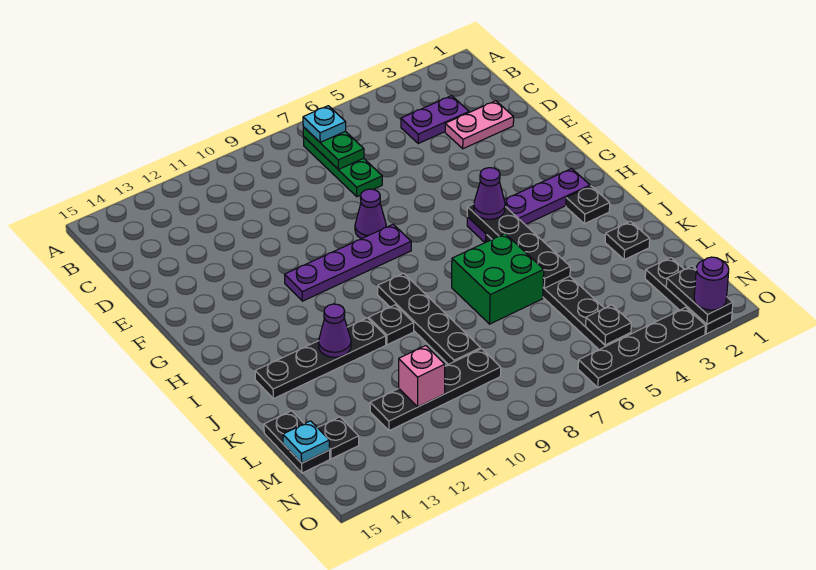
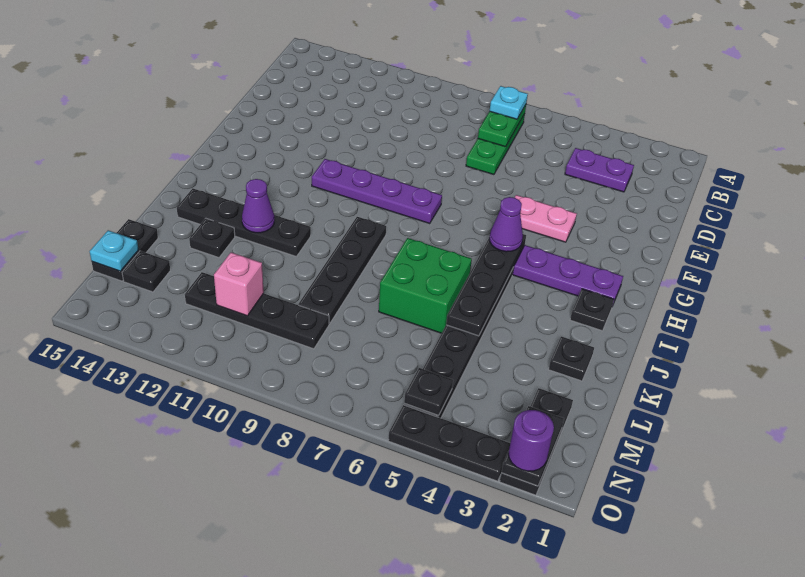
pink 1x2 plate [445,101,514,149] -> pink 1x2 plate moved to [515,195,577,242]
purple 1x1 cone [355,189,386,239] -> none
black 1x1 plate [369,305,414,345] -> black 1x1 plate moved to [189,218,235,258]
black 1x4 plate [578,307,705,388] -> black 1x3 plate [388,405,510,481]

